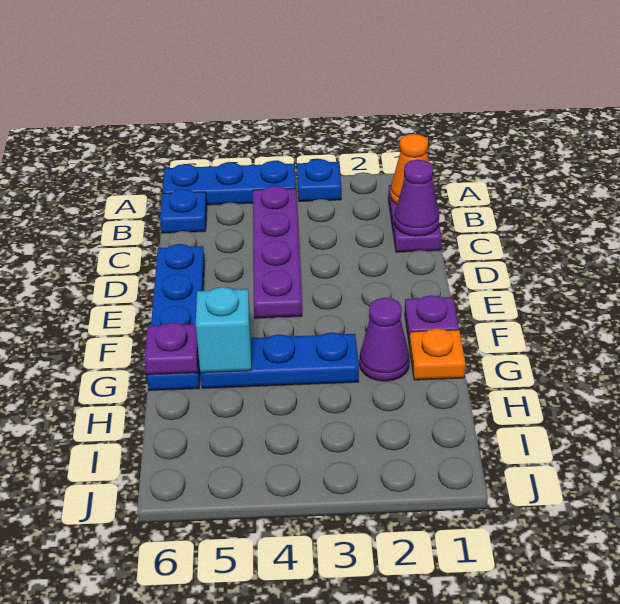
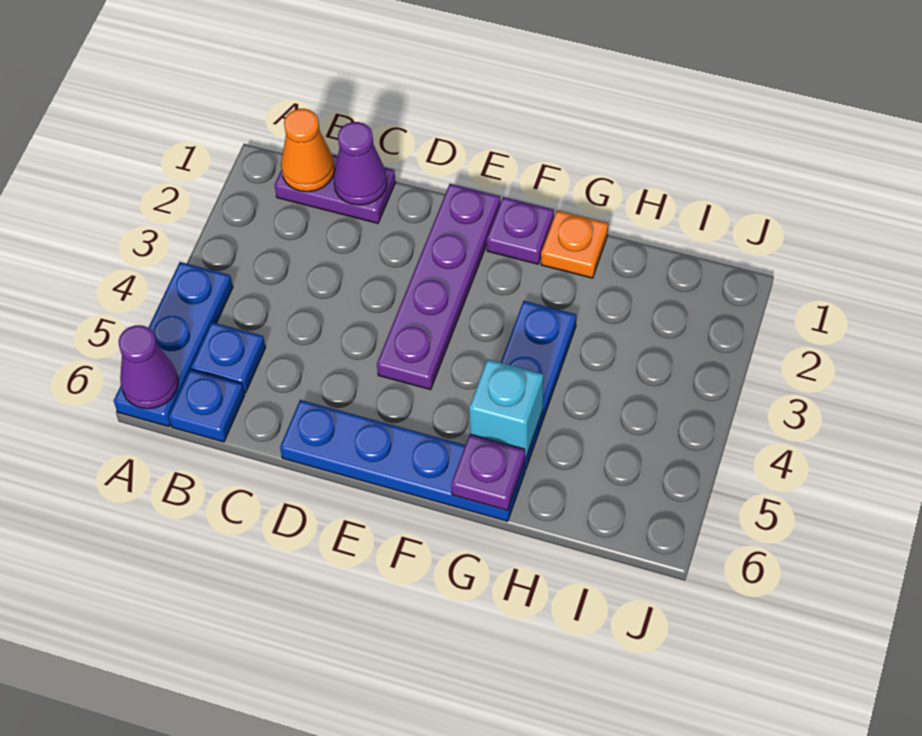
blue 1x1 plate [297,159,341,202] -> blue 1x1 plate moved to [191,322,266,393]
purple 1x4 plate [253,186,302,318] -> purple 1x4 plate turned to [377,184,500,390]
purple 1x1 cone [359,298,409,381] -> purple 1x1 cone moved to [118,325,178,409]

